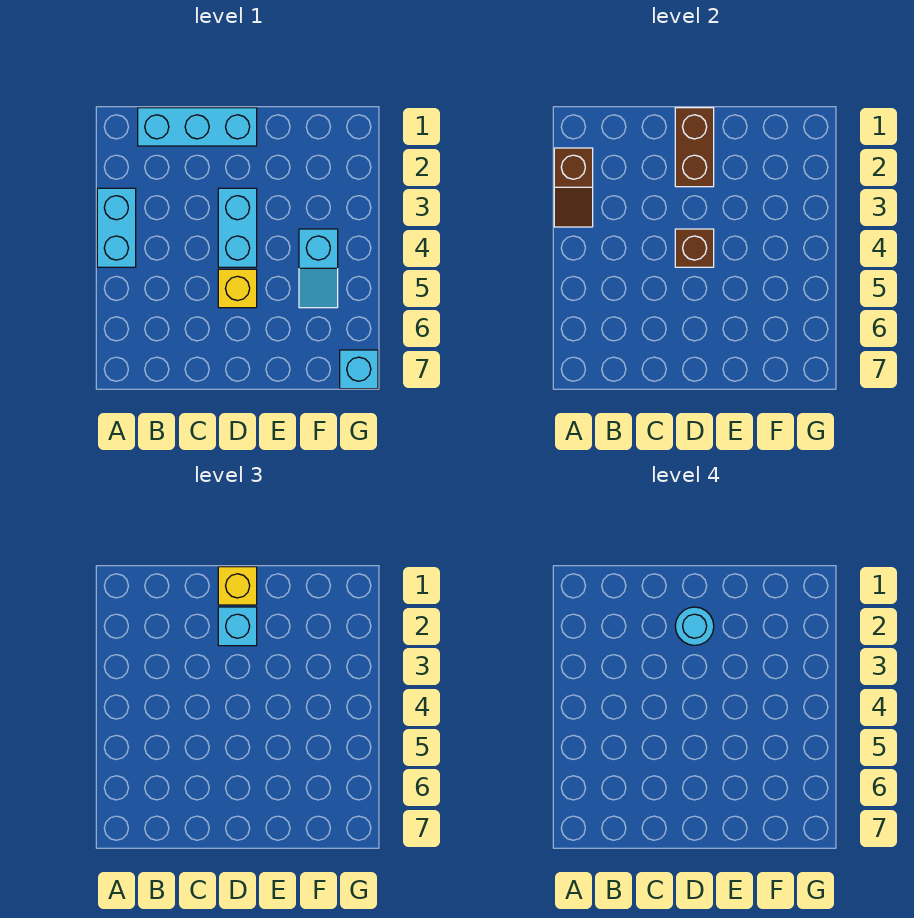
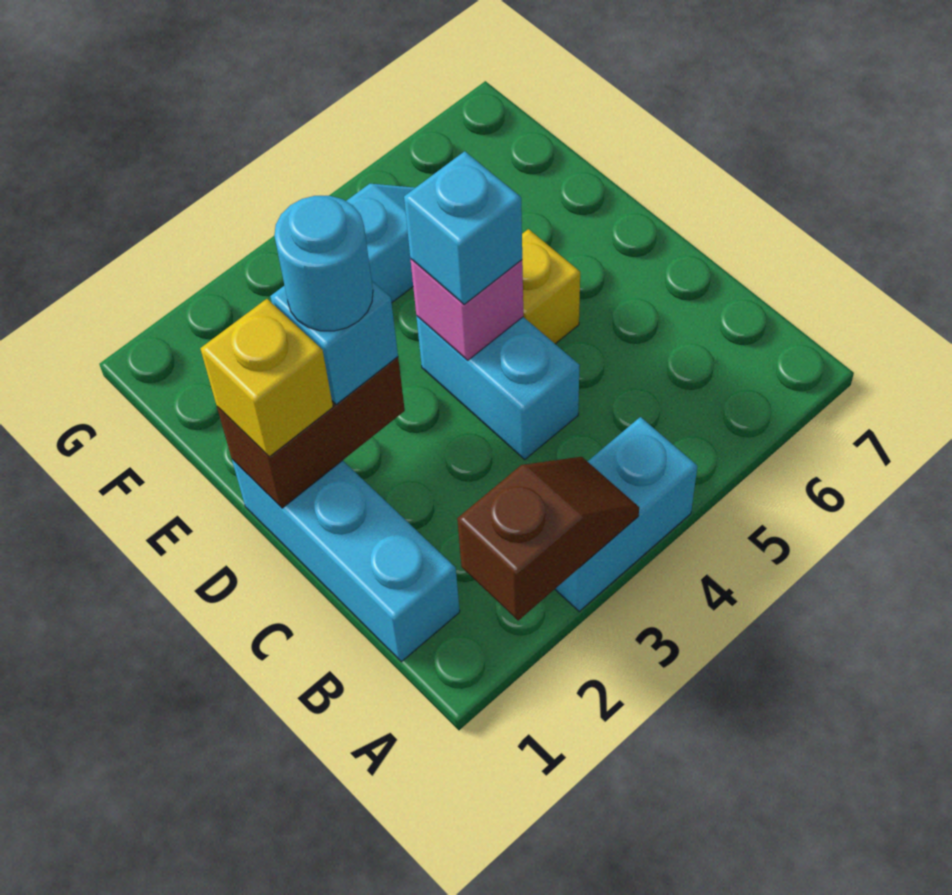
cyan 1x2 brick [218,188,257,267] -> cyan 1x2 brick turned to [416,316,580,459]
brown 1x1 brick [675,229,714,267] -> pink 1x1 brick [411,259,523,360]
cyan 1x1 brick [340,350,378,389] -> cyan 1x1 brick moved to [404,151,522,305]

